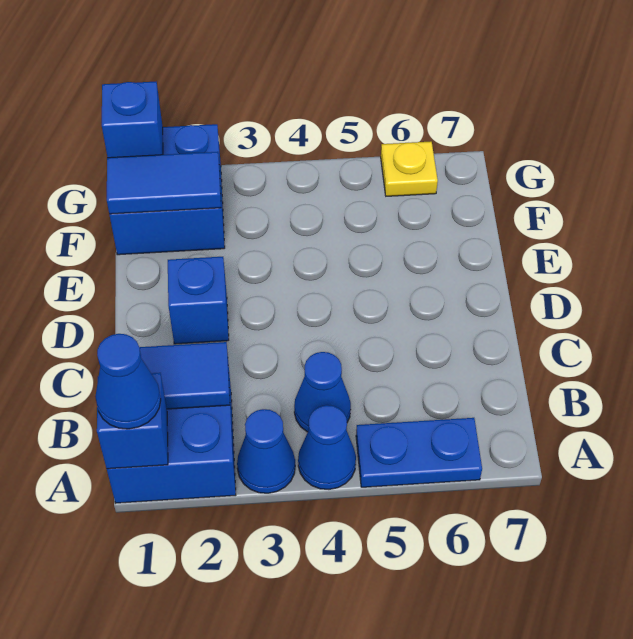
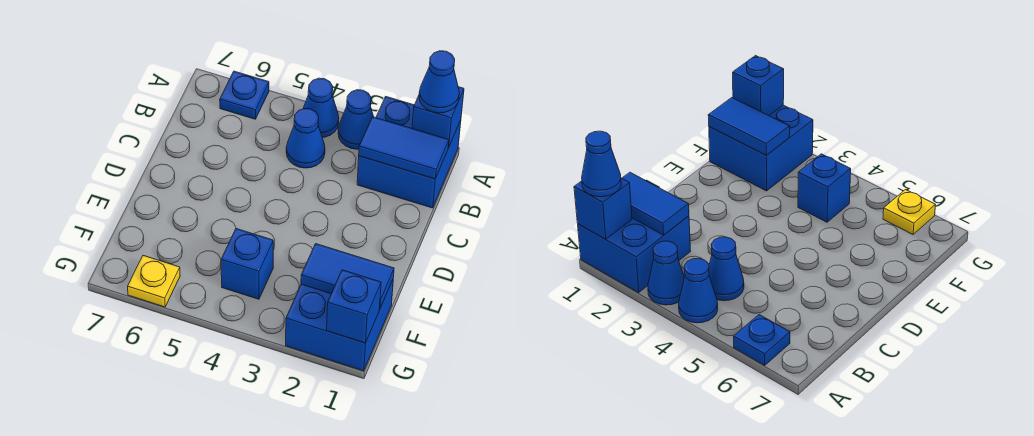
blue 1x2 plate [356,418,482,487] -> blue 1x1 plate [220,71,269,119]
blue 1x1 brick [168,257,229,344] -> blue 1x1 brick moved to [221,229,273,299]

